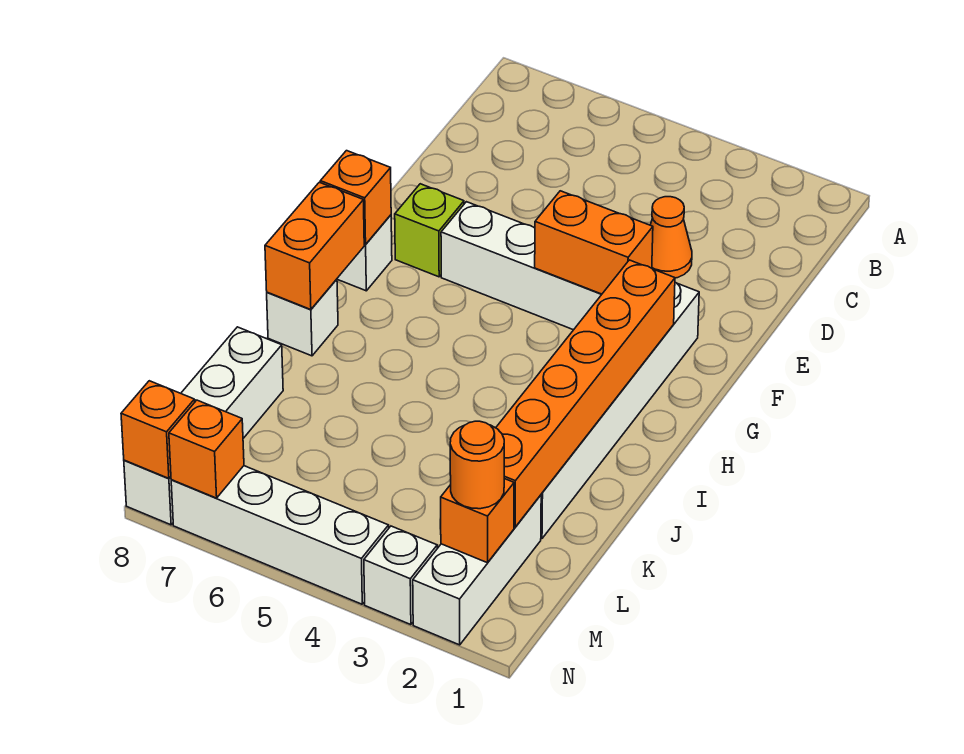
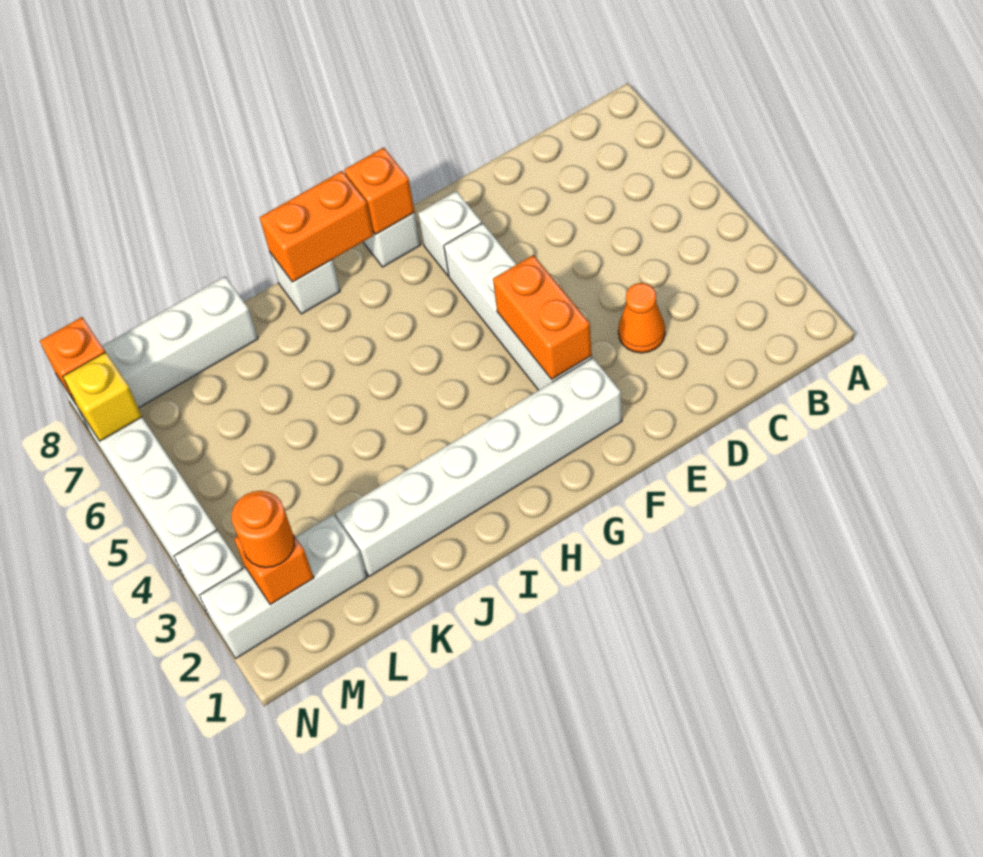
lime 1x1 brick [395,184,464,277] -> white 1x1 brick [418,191,482,276]
orange 1x6 brick [496,260,675,527] -> none
orange 1x1 brick [169,400,244,498] -> yellow 1x1 brick [63,352,142,441]

